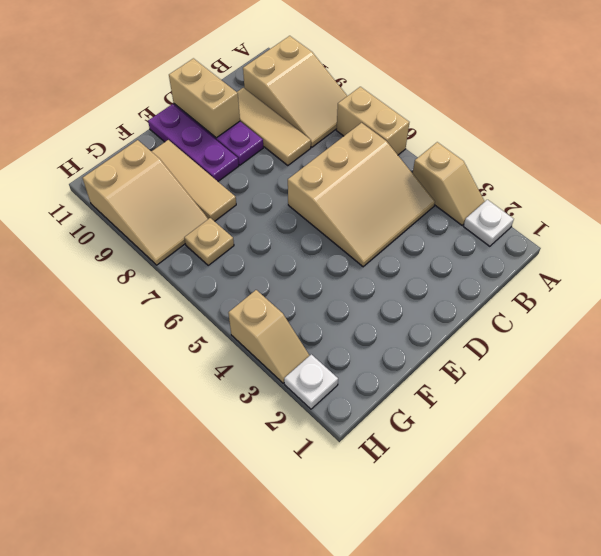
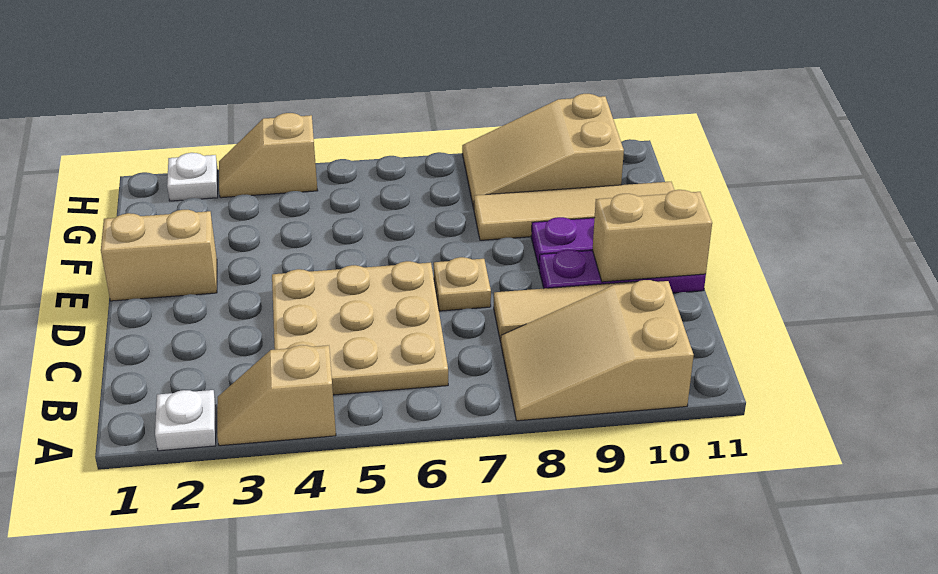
tan 1x2 brick [336,87,409,155] -> tan 1x2 brick moved to [101,210,217,301]
tan 3x3 slope [288,123,435,267] -> tan 3x3 plate [272,261,448,395]
tan 1x3 tile [151,140,236,221] -> tan 1x4 tile [474,182,674,240]
tan 1x1 plate [184,218,234,265] -> tan 1x1 plate moved to [434,257,491,311]

